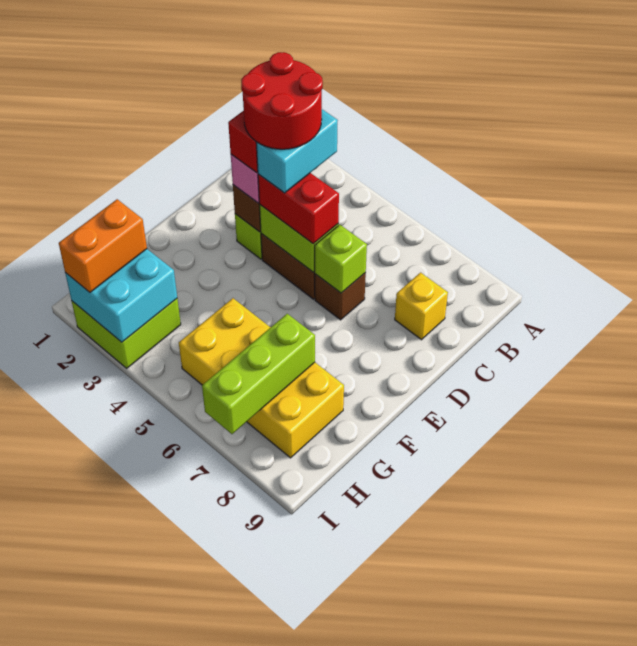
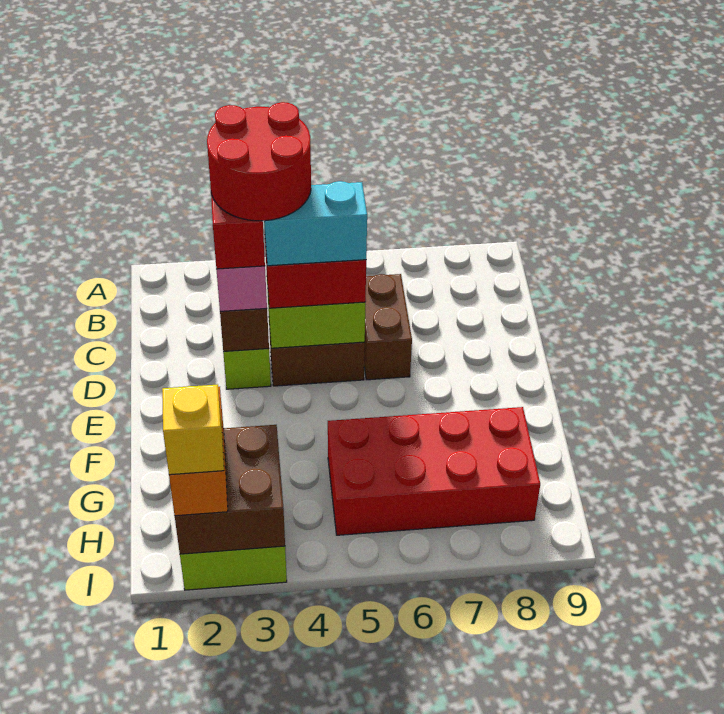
cyan 1x2 brick [256,109,338,193] -> cyan 1x2 brick turned to [264,181,367,266]
yellow 1x1 brick [395,273,448,340] -> yellow 1x1 brick moved to [162,384,224,475]
brown 1x1 brick [315,273,366,320] -> brown 1x2 brick [364,274,412,380]
lime 1x1 brick [315,225,367,293] -> none
yellow 2x4 brick [179,298,344,458] -> red 2x4 brick [328,407,540,535]
lime 1x3 brick [202,314,315,434] -> none
cyan 2x2 brick [65,249,177,342] -> brown 2x2 brick [175,425,285,554]

